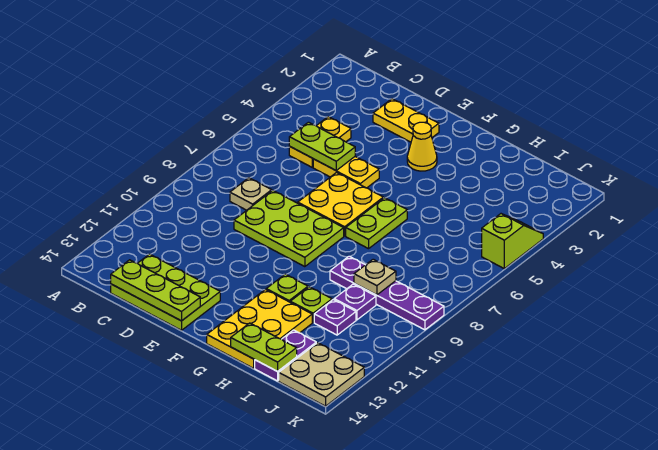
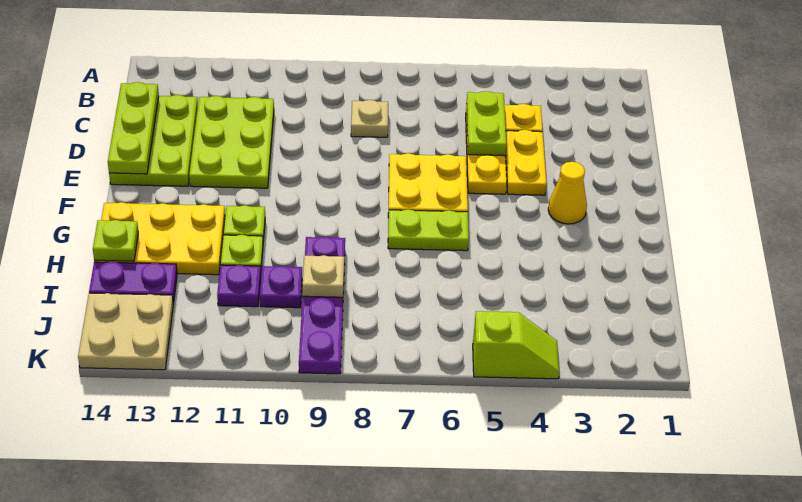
yellow 1x2 plate [373,99,439,142] -> yellow 1x2 plate moved to [506,130,547,195]
lime 2x3 plate [234,191,344,267] -> lime 2x3 plate moved to [189,96,274,188]
lime 1x2 plate [231,323,297,371] -> lime 1x1 plate [93,220,138,261]

